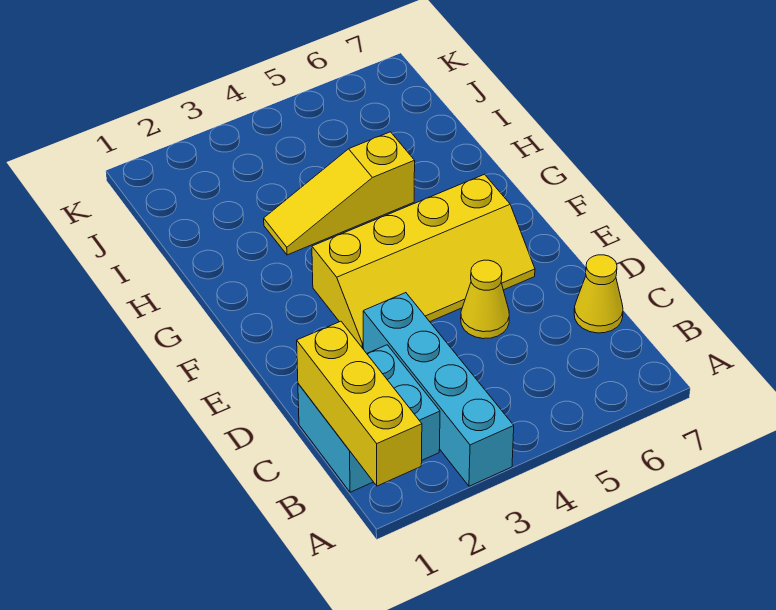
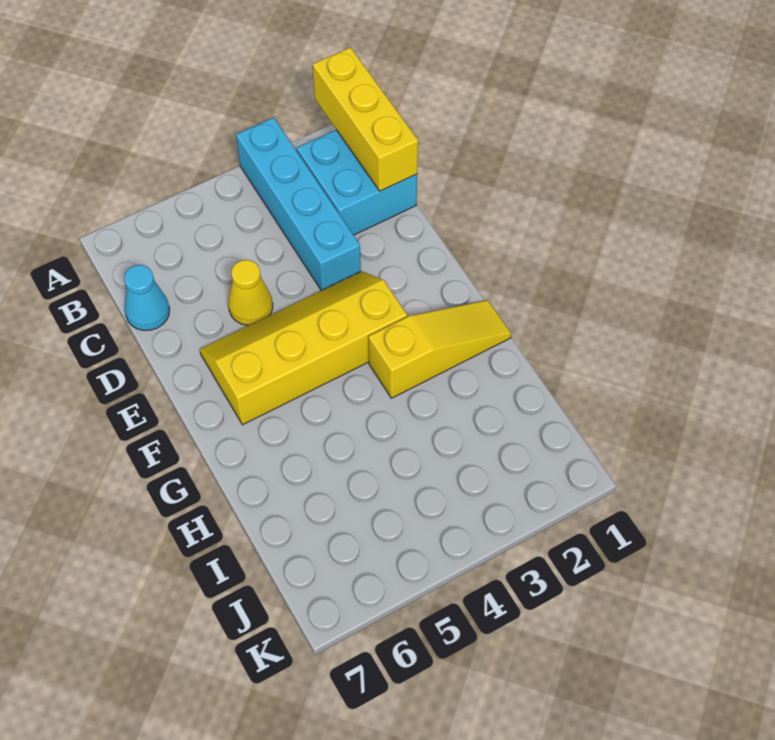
yellow 1x1 cone [574,255,623,333] -> cyan 1x1 cone [124,265,170,331]
yellow 1x3 slope [264,132,415,255] -> yellow 1x3 slope moved to [368,300,511,398]

